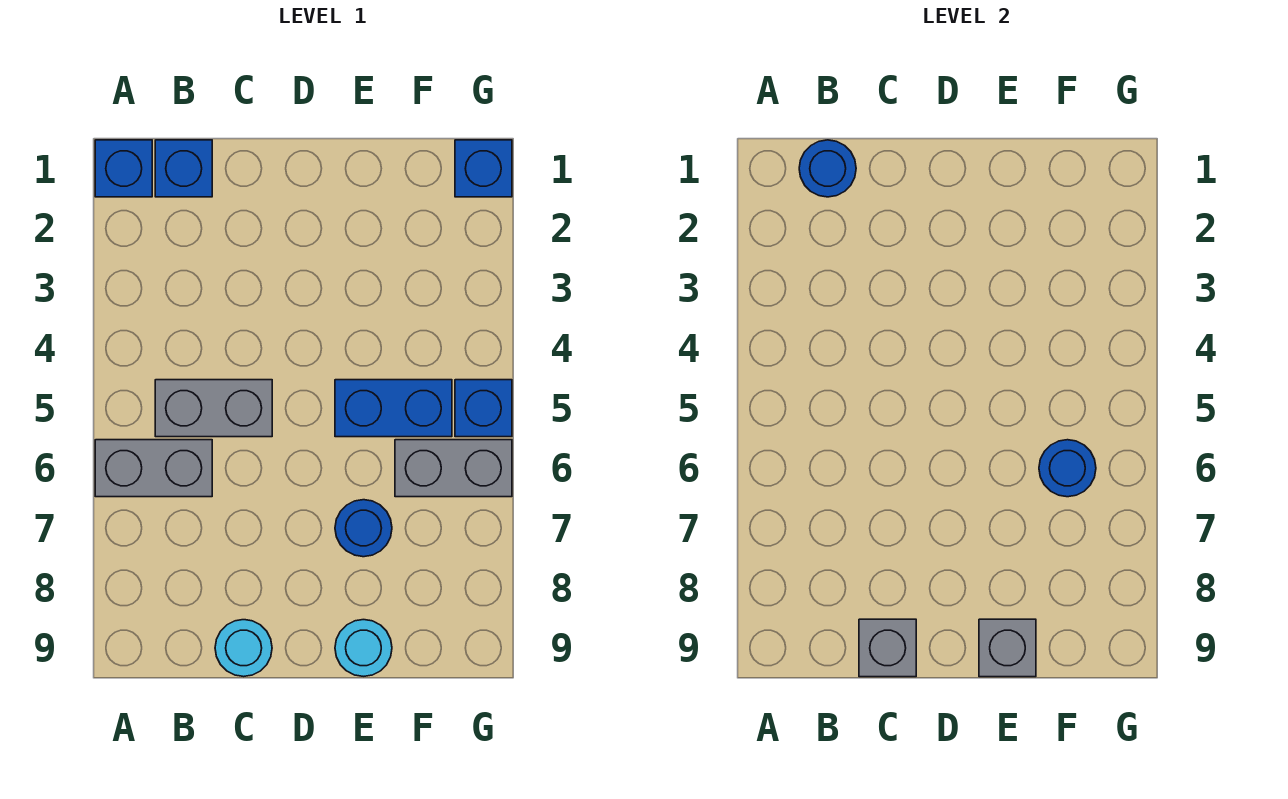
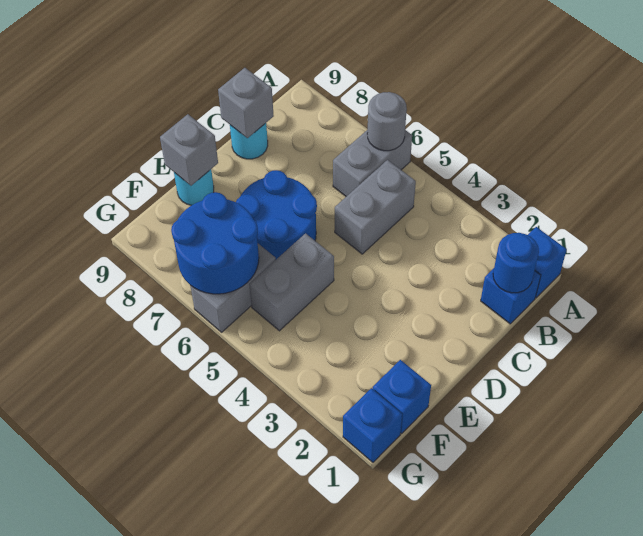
none -> grey 1x1 round brick [367,92,407,151]
blue 1x2 brick [335,380,452,437] -> grey 1x2 brick [249,233,334,331]
blue 1x1 round brick [335,500,392,557] -> blue 2x2 round brick [236,170,317,259]
blue 1x1 round brick [1039,440,1096,497] -> blue 2x2 round brick [171,192,259,294]
blue 1x1 brick [455,380,512,437] -> blue 1x1 brick moved to [373,360,431,433]

